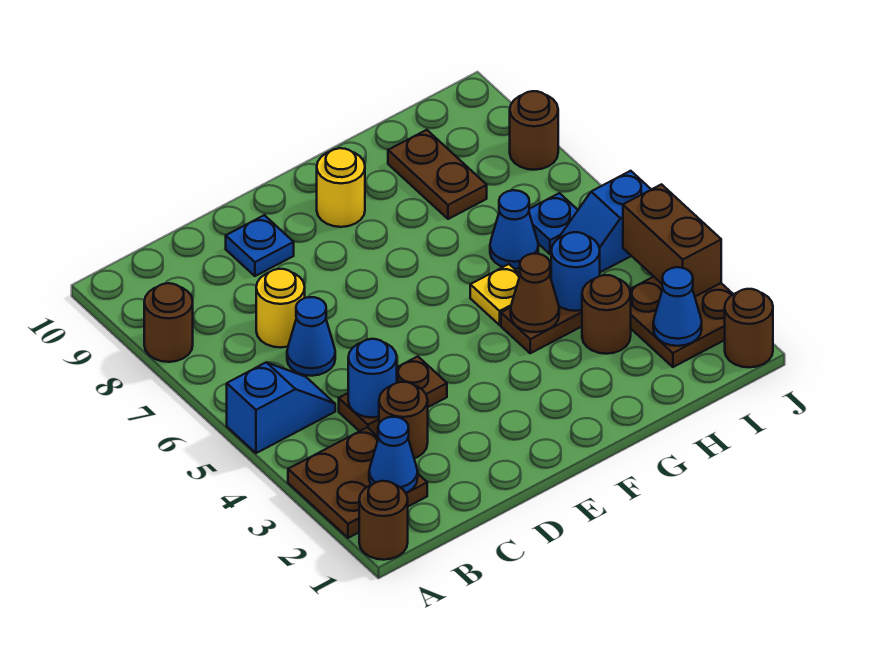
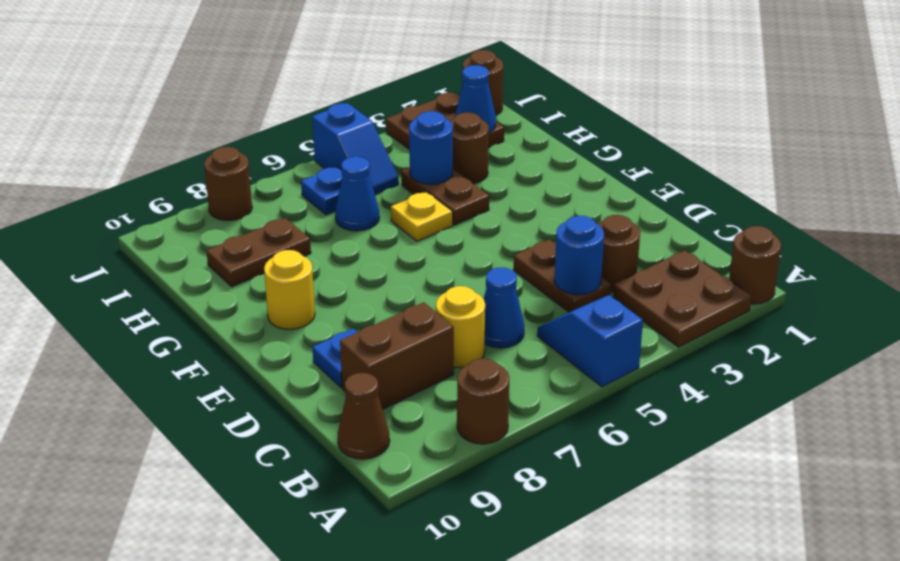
blue 1x1 cone [369,417,418,493] -> none
brown 1x1 cone [511,254,559,332] -> brown 1x1 cone moved to [338,373,390,459]
brown 1x2 brick [623,184,721,296] -> brown 1x2 brick moved to [340,302,454,409]

